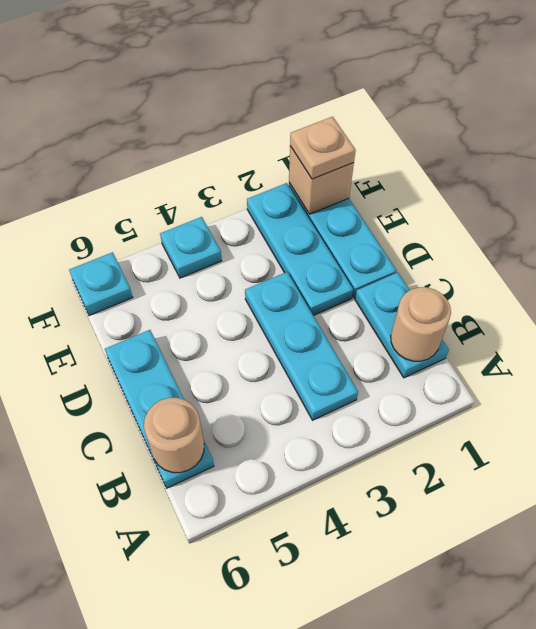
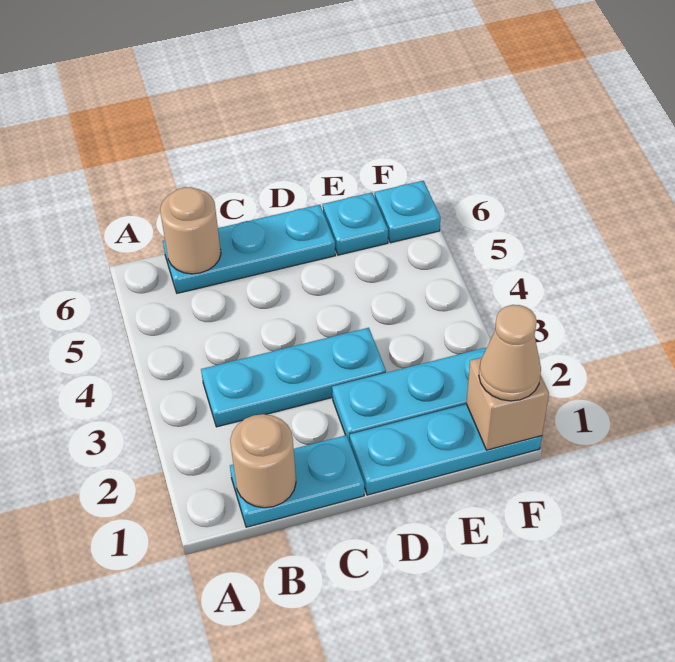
tan 1x1 plate [290,117,356,179] -> tan 1x1 cone [479,305,541,401]
cyan 1x1 plate [160,217,222,278] -> cyan 1x1 plate moved to [323,193,388,255]

